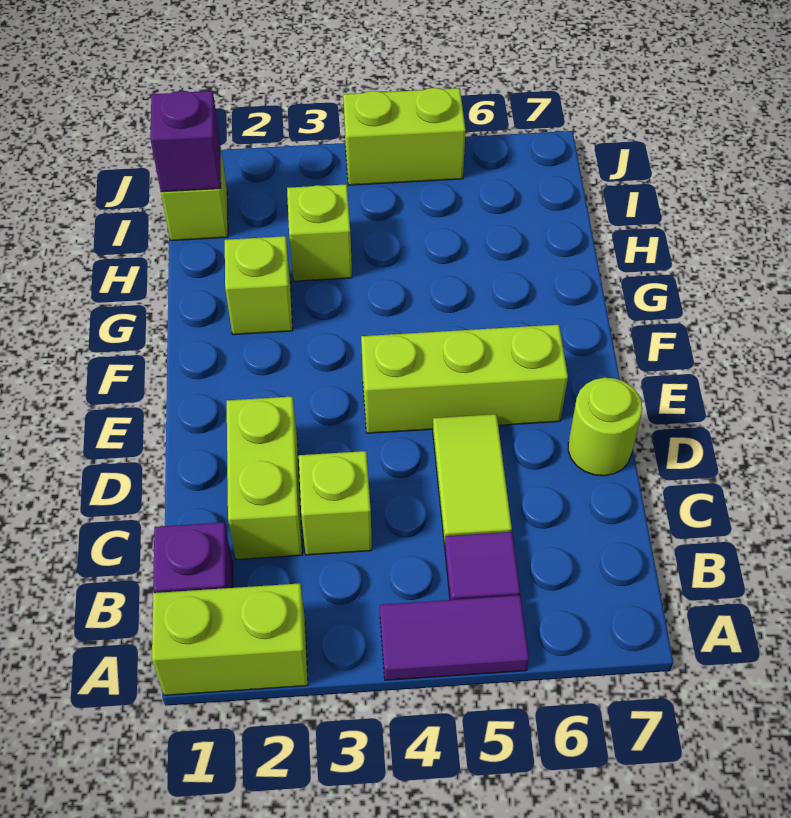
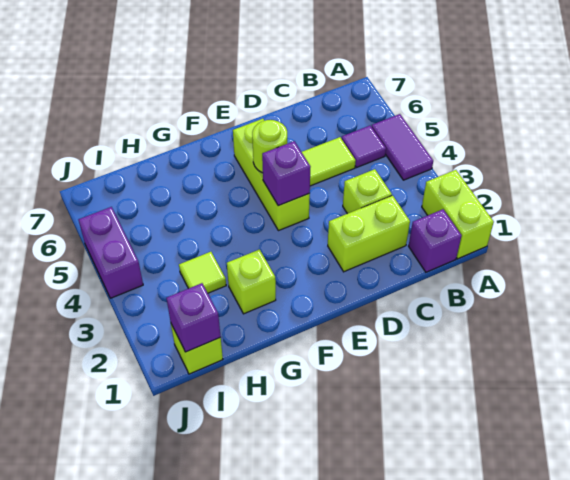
lime 1x1 round brick [568,378,642,476] -> lime 1x1 round brick moved to [252,120,287,173]
none -> purple 1x1 brick [262,141,310,206]
lime 1x1 brick [287,184,352,281] -> lime 1x1 tile [179,252,226,293]
lime 1x2 brick [343,88,466,185] -> purple 1x2 brick [79,207,143,298]

